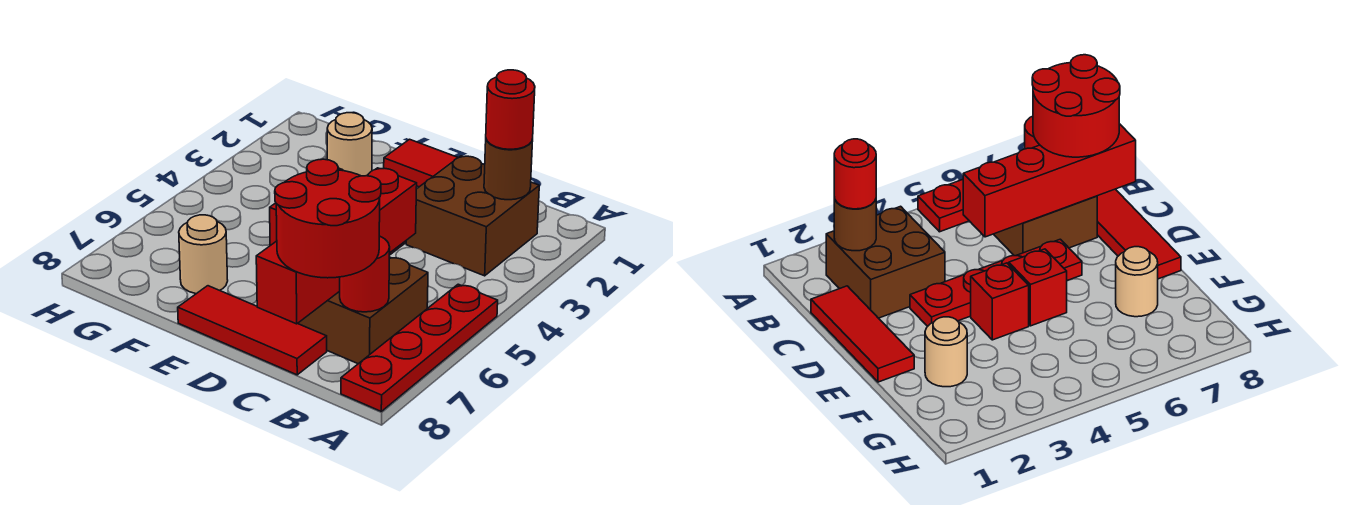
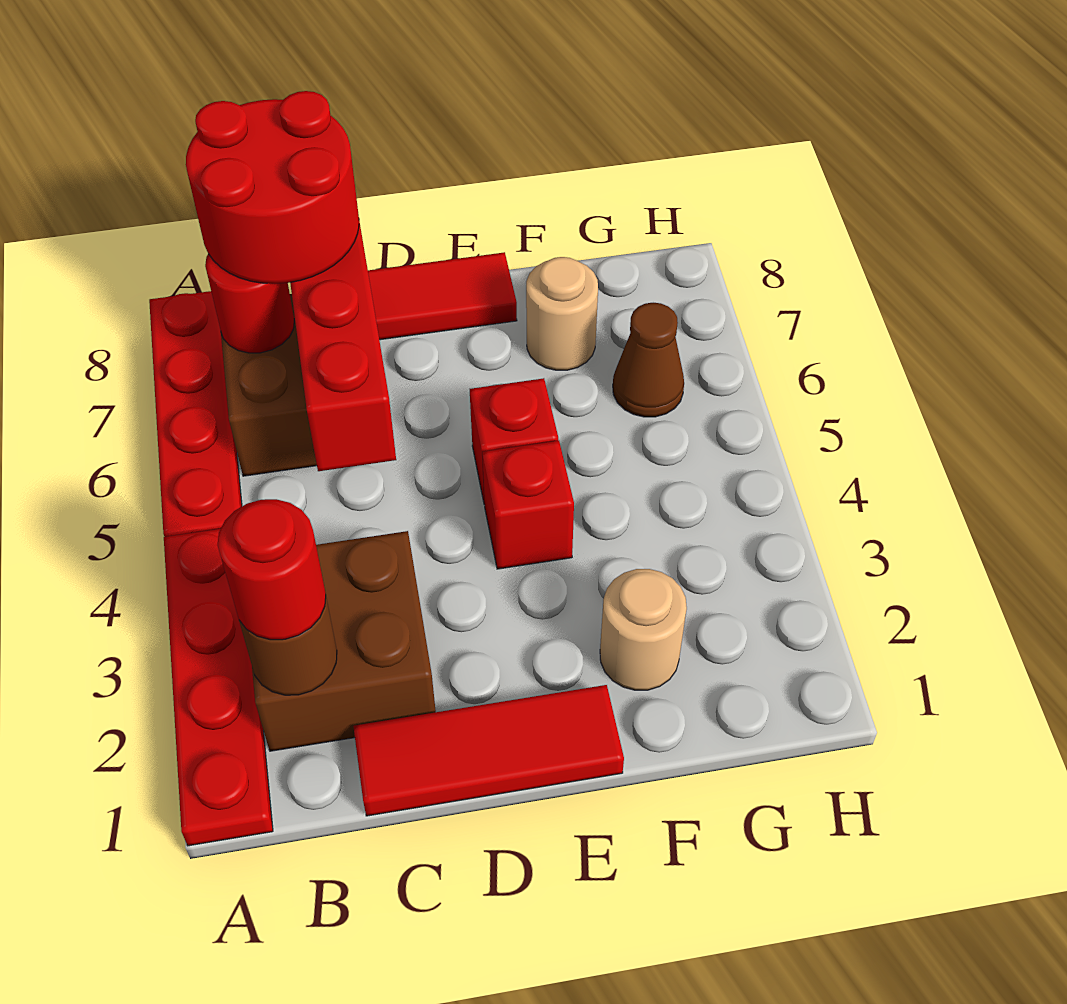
red 1x4 plate [910,239,1082,326] -> red 1x4 plate moved to [164,529,273,846]
none -> brown 1x1 cone [613,303,684,417]

